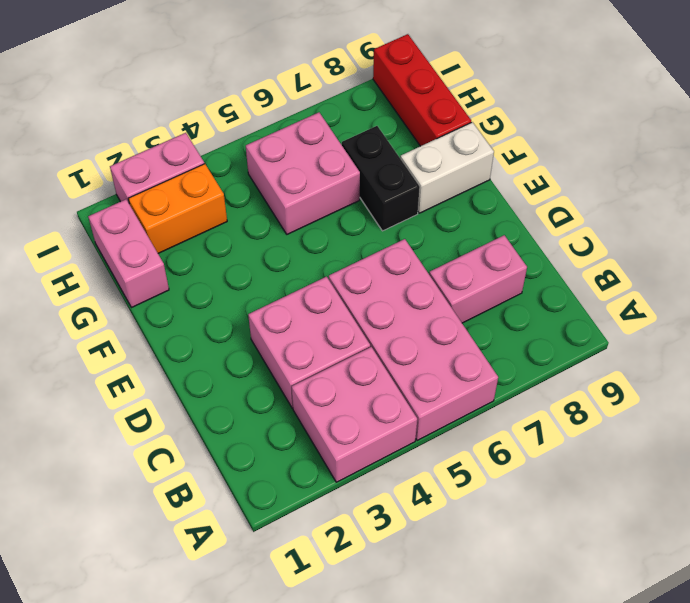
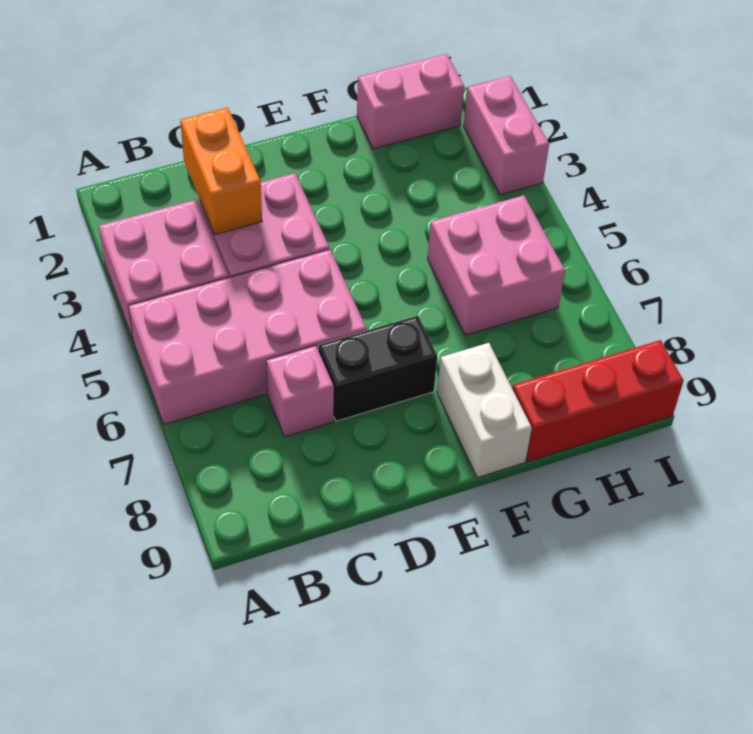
pink 1x2 brick [429,235,527,323] -> pink 1x1 brick [266,346,334,437]
black 1x2 brick [342,126,420,231] -> black 1x2 brick moved to [318,316,437,421]
orange 1x2 brick [128,164,227,253] -> orange 1x2 brick moved to [180,107,262,235]

